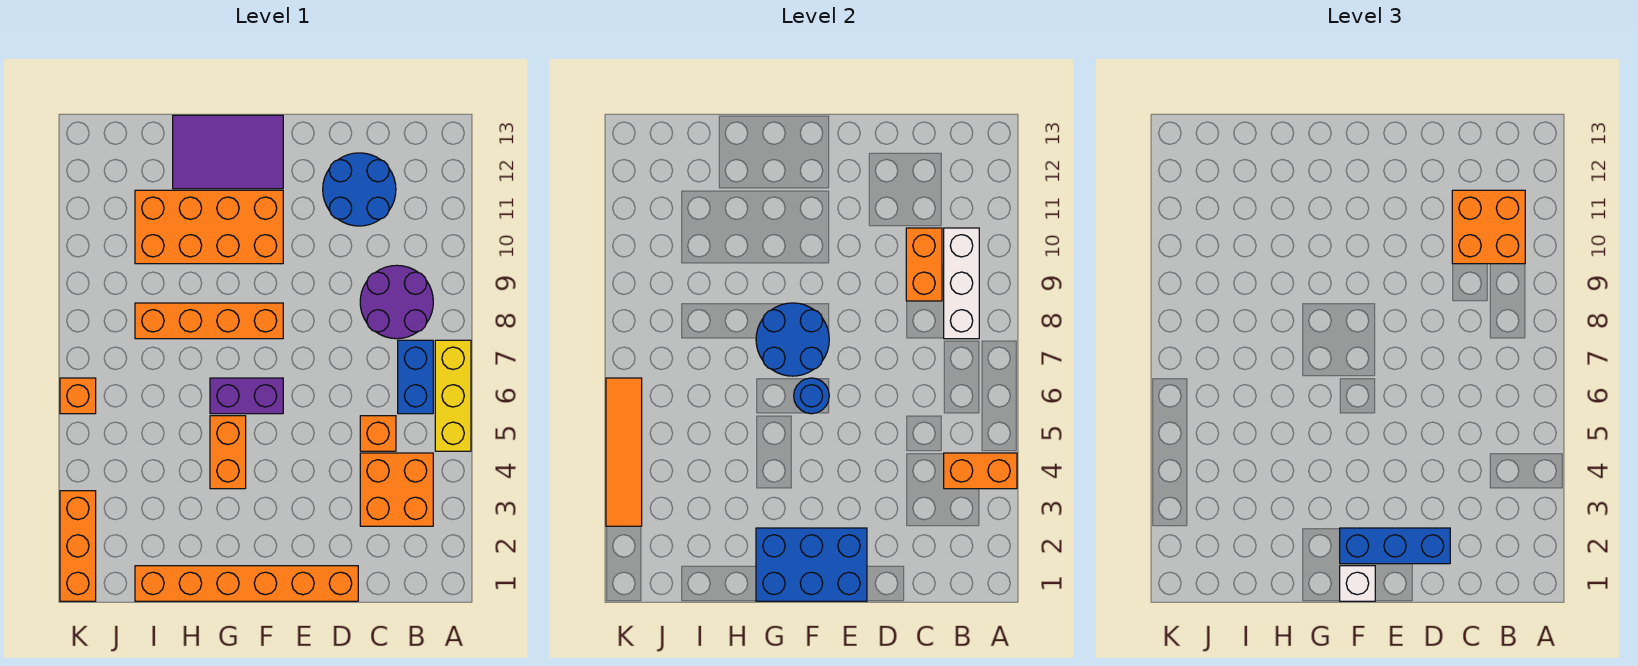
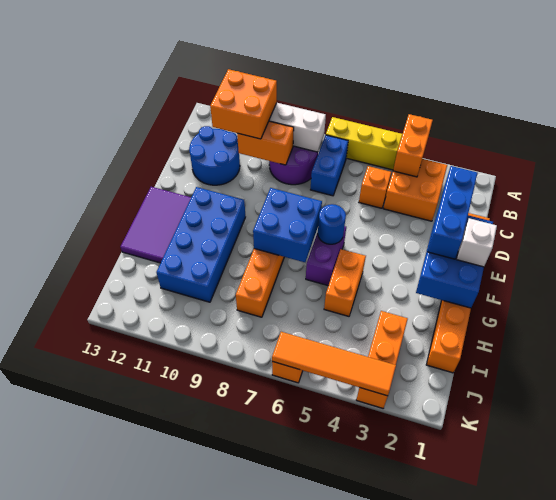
blue 1x2 brick [398,340,433,414] -> blue 1x2 brick turned to [311,135,348,196]
blue 2x2 round brick [756,303,829,376] -> blue 2x2 brick [253,188,322,262]
orange 2x4 brick [135,190,283,264] -> blue 2x4 brick [156,187,245,302]
orange 1x2 brick [210,416,246,489] -> orange 1x2 brick turned to [324,249,366,316]
orange 1x3 brick [60,491,96,601] -> orange 1x3 brick turned to [356,311,408,408]

